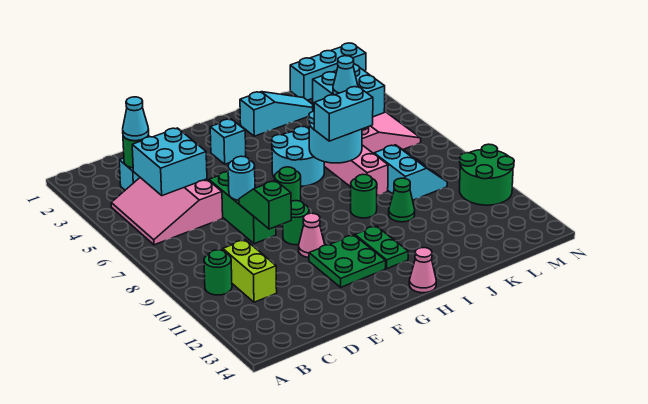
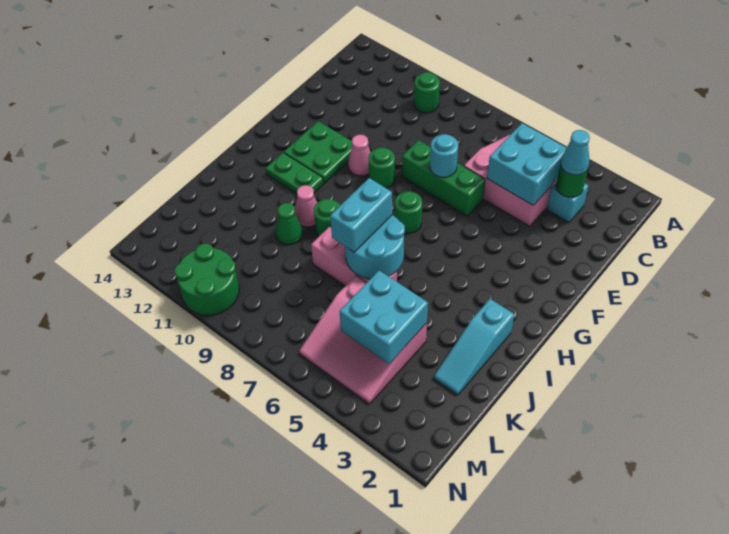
lime 1x2 brick [223,240,277,302] -> none
green 1x2 slope [239,181,291,229] -> none
cyan 1x1 brick [210,119,246,164] -> none
cyan 2x2 round brick [272,126,324,186] -> none
pink 1x1 cone [409,248,436,293] -> pink 1x1 cone moved to [295,185,317,227]
cyan 1x1 cone [333,56,358,95] -> none
cyan 2x2 slope [374,145,447,200] -> none
cyan 1x3 brick [290,43,366,100] -> none

